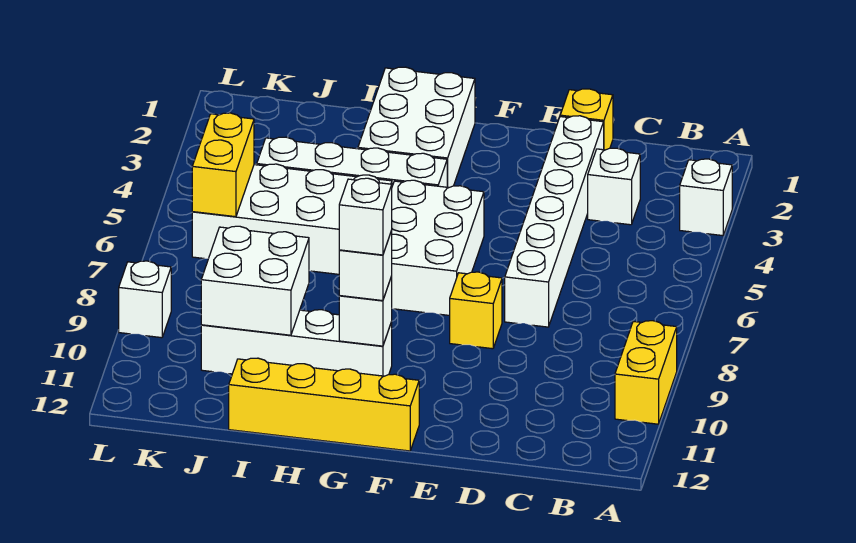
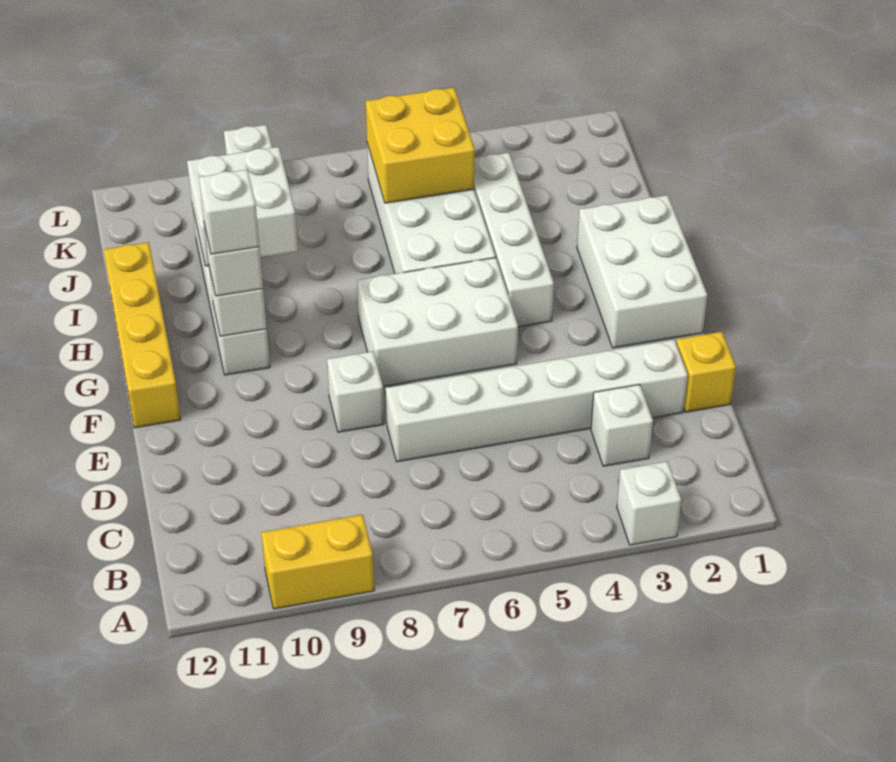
yellow 1x1 brick [450,272,502,349] -> white 1x1 brick [327,351,384,432]
white 2x3 brick [358,67,475,187] -> white 2x3 brick turned to [577,195,707,348]
yellow 1x2 brick [192,113,254,217] -> yellow 2x2 brick [366,88,475,203]

